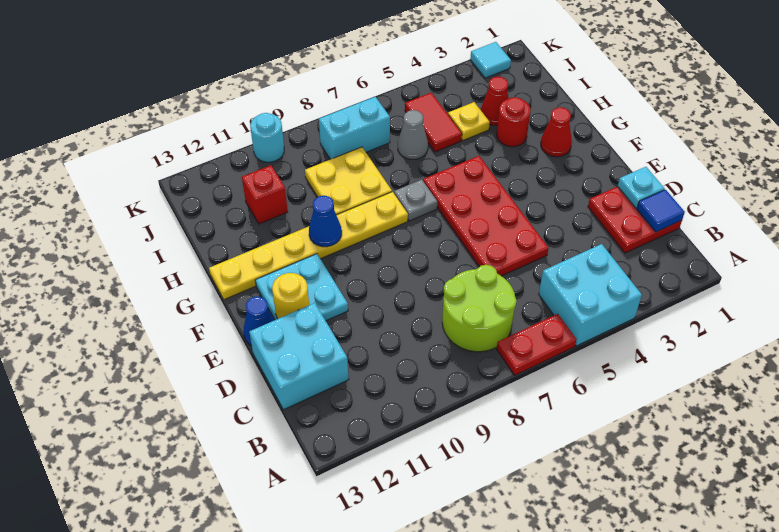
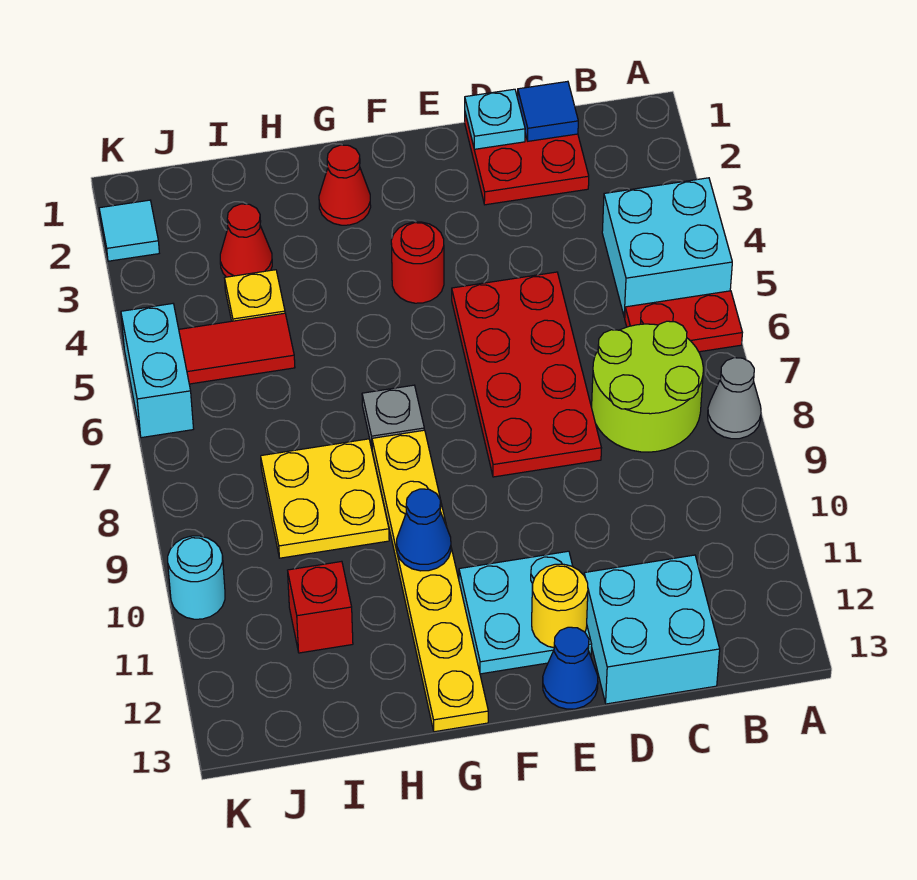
red 1x2 plate [497,314,577,375] -> red 1x2 plate turned to [625,291,742,352]
red 2x4 plate [423,156,548,276] -> red 2x4 plate turned to [452,272,601,477]
red 1x1 round brick [497,97,530,147] -> red 1x1 round brick moved to [391,222,444,303]
grey 1x1 cone [398,110,428,159] -> grey 1x1 cone moved to [708,358,761,439]
cyan 1x2 brick [319,97,390,159] -> cyan 1x2 brick moved to [121,304,194,438]

